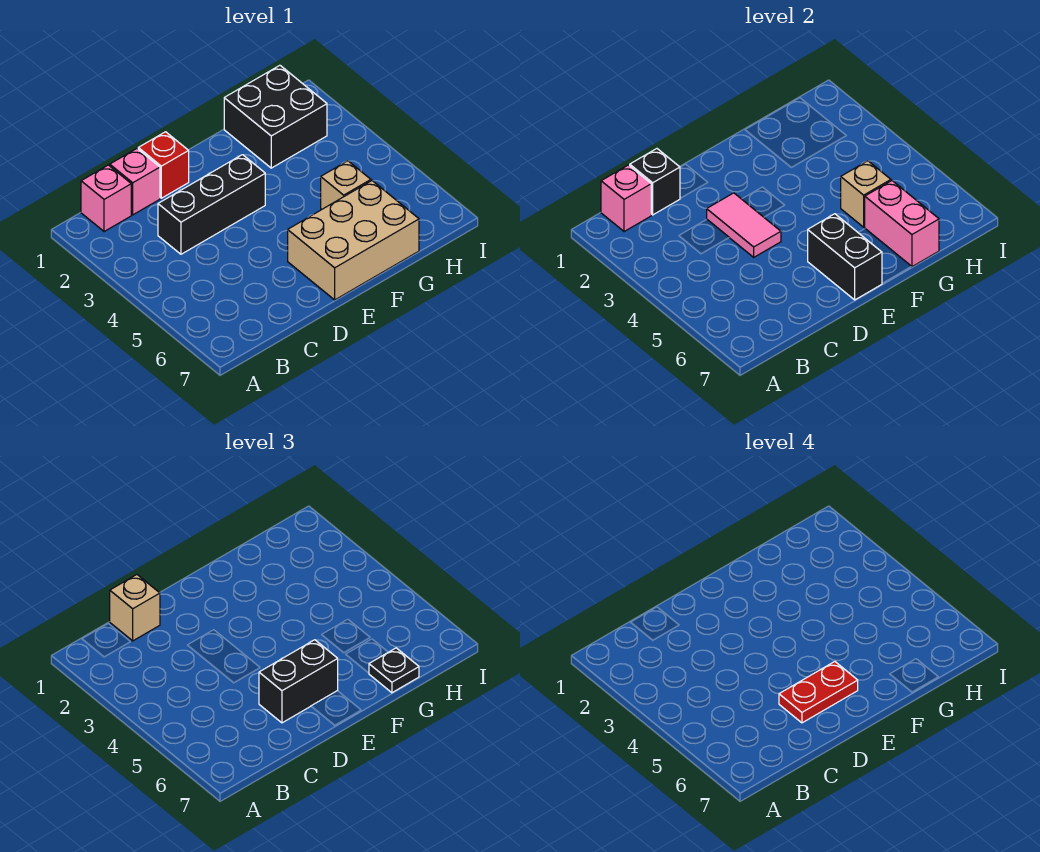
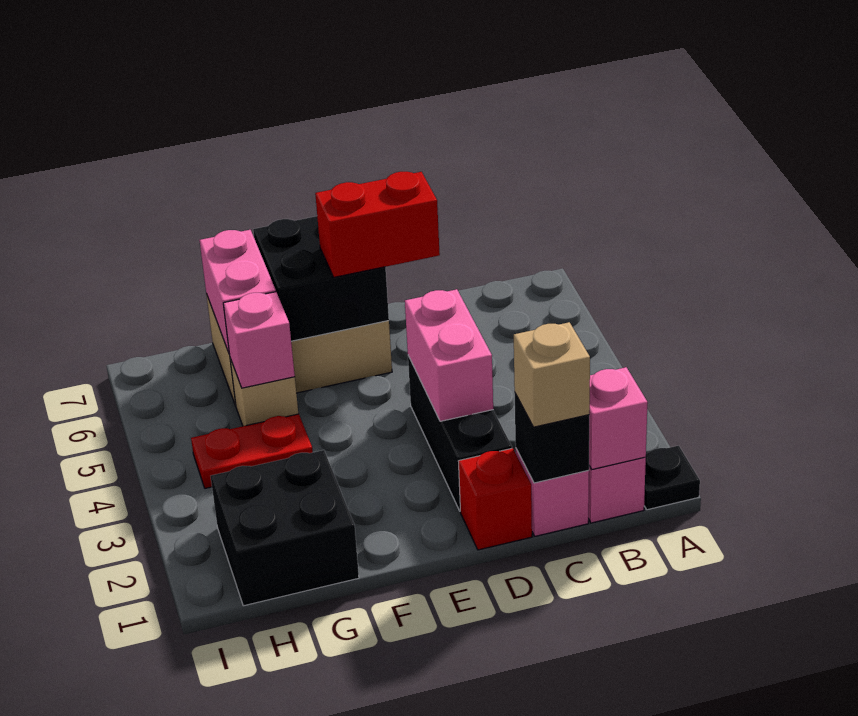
black 1x3 brick [158,155,265,254] -> black 1x3 brick turned to [408,356,512,511]
pink 1x2 tile [707,193,781,257] -> pink 1x2 brick [405,289,493,421]
black 1x2 brick [259,640,338,723] -> red 1x2 brick [315,172,440,277]
red 1x2 plate [779,662,858,723] -> red 1x2 plate moved to [191,414,313,488]
black 1x2 brick [808,214,882,300] -> black 2x2 brick [253,216,389,341]
tan 1x1 brick [841,161,891,227] -> pink 1x1 brick [223,292,295,388]
black 1x1 plate [369,648,419,693] -> black 1x1 plate moved to [644,446,700,510]

